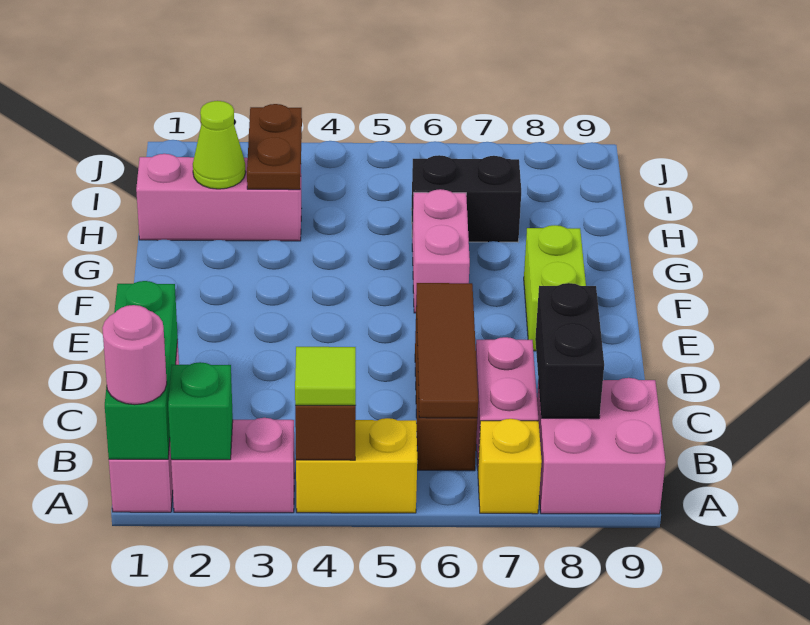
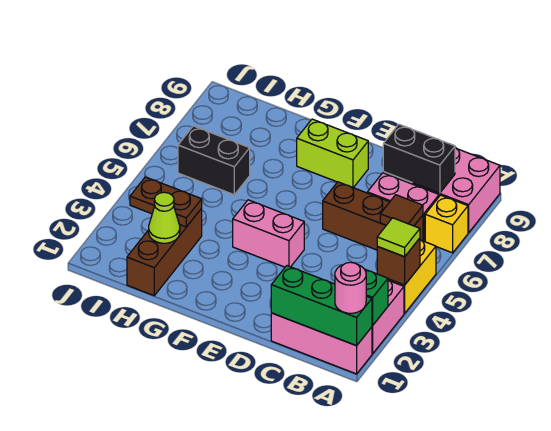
brown 1x3 tile [416,283,478,418] -> brown 1x1 tile [380,195,423,226]
pink 1x2 brick [412,189,470,313] -> pink 1x2 brick moved to [233,200,304,267]
pink 1x3 brick [136,154,301,241] -> brown 1x3 brick [127,208,202,296]
black 1x2 brick [411,155,521,242] -> black 1x2 brick turned to [178,126,250,195]

